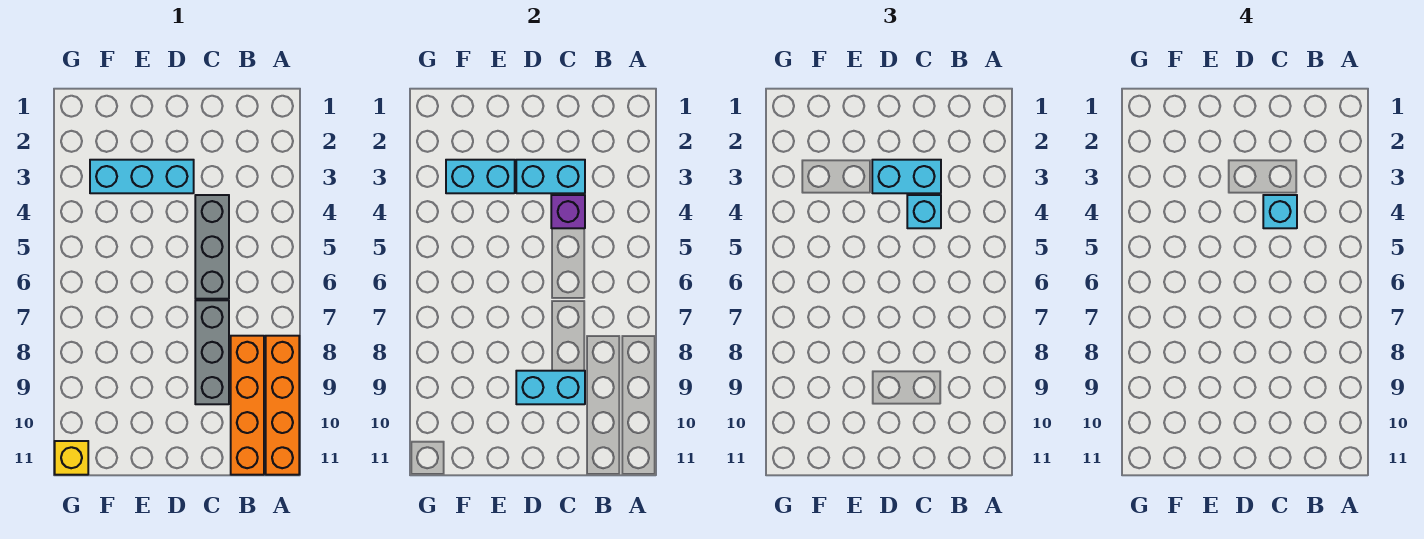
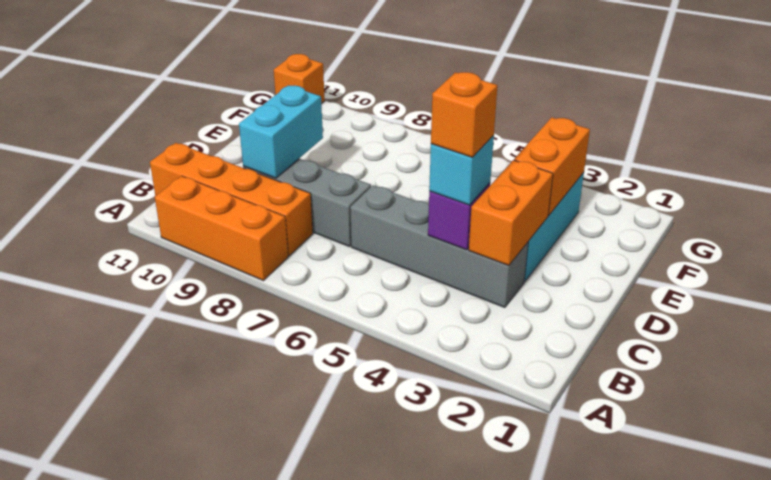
orange 1x4 brick [266,336,299,475] -> orange 1x3 brick [155,176,288,281]
cyan 1x2 brick [516,160,585,193] -> orange 1x2 brick [469,160,553,266]
cyan 1x2 brick [872,160,941,193] -> none
grey 1x3 brick [195,195,229,299] -> grey 1x4 brick [350,185,528,308]
cyan 1x1 brick [1263,195,1297,228] -> orange 1x1 brick [431,72,498,157]
cyan 1x2 brick [446,160,515,193] -> orange 1x2 brick [514,117,590,215]
yellow 1x1 brick [55,441,88,475] -> orange 1x1 brick [274,54,325,104]

